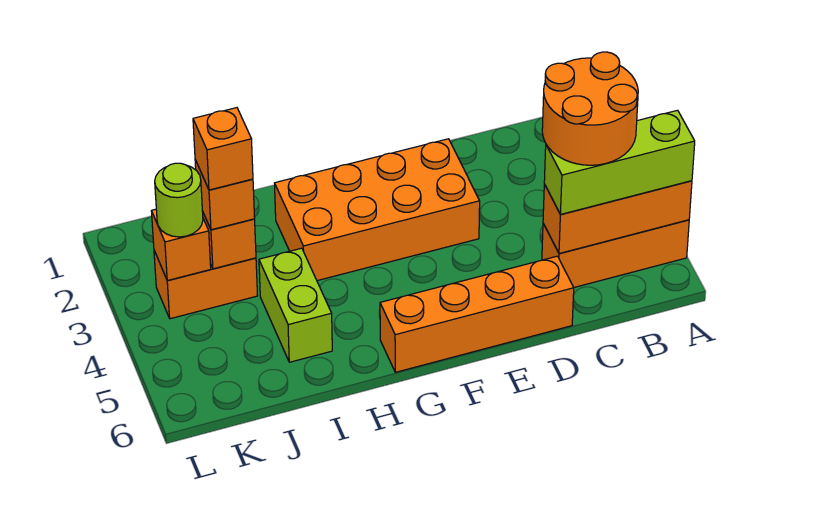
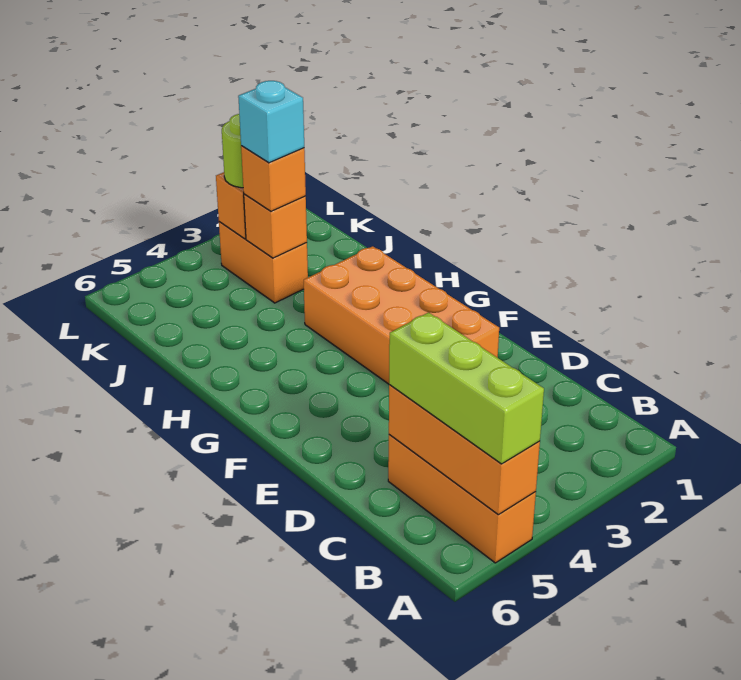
orange 2x2 round brick [542,52,638,165] -> none
orange 1x4 brick [380,256,574,372] -> none
lime 1x2 brick [259,248,332,362] -> none
orange 1x1 brick [193,108,253,190] -> cyan 1x1 brick [238,81,304,163]

